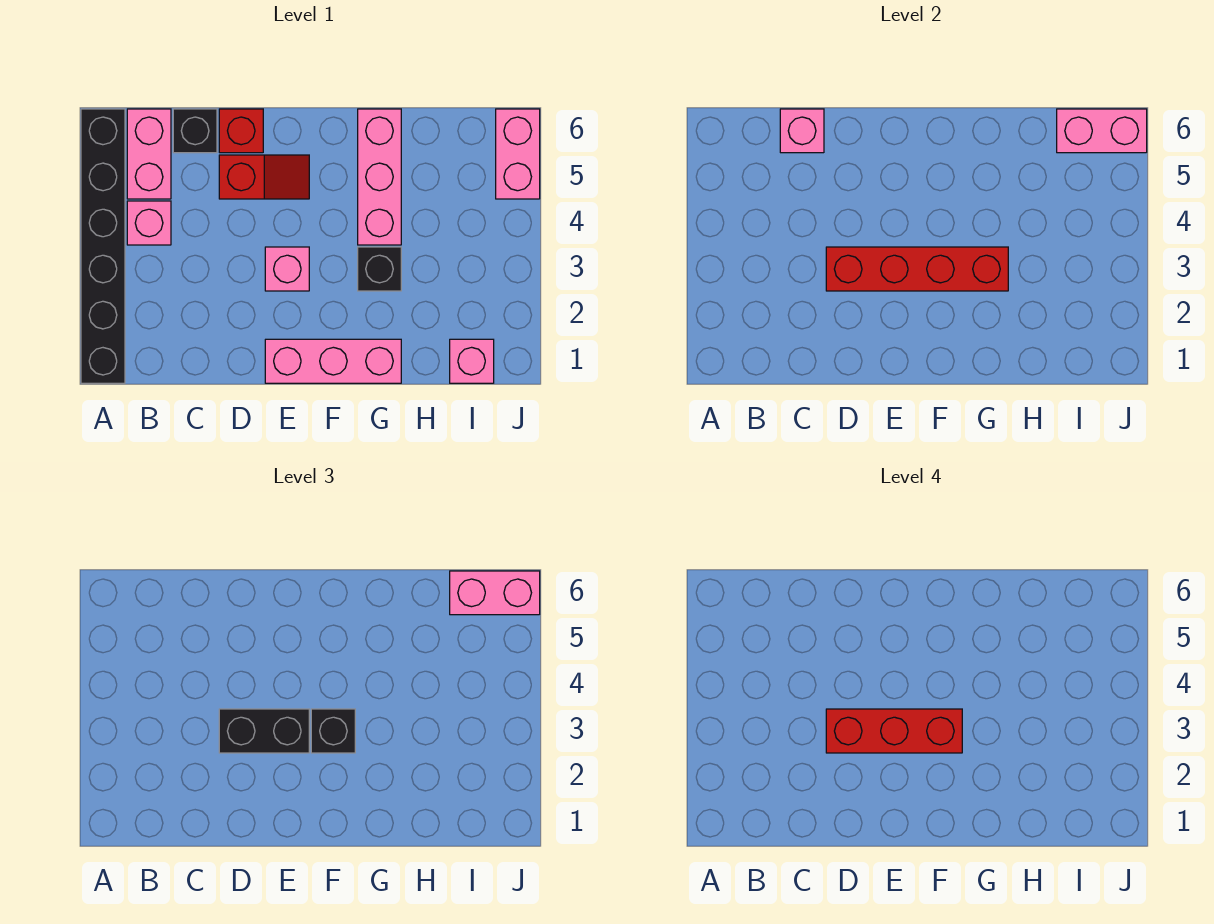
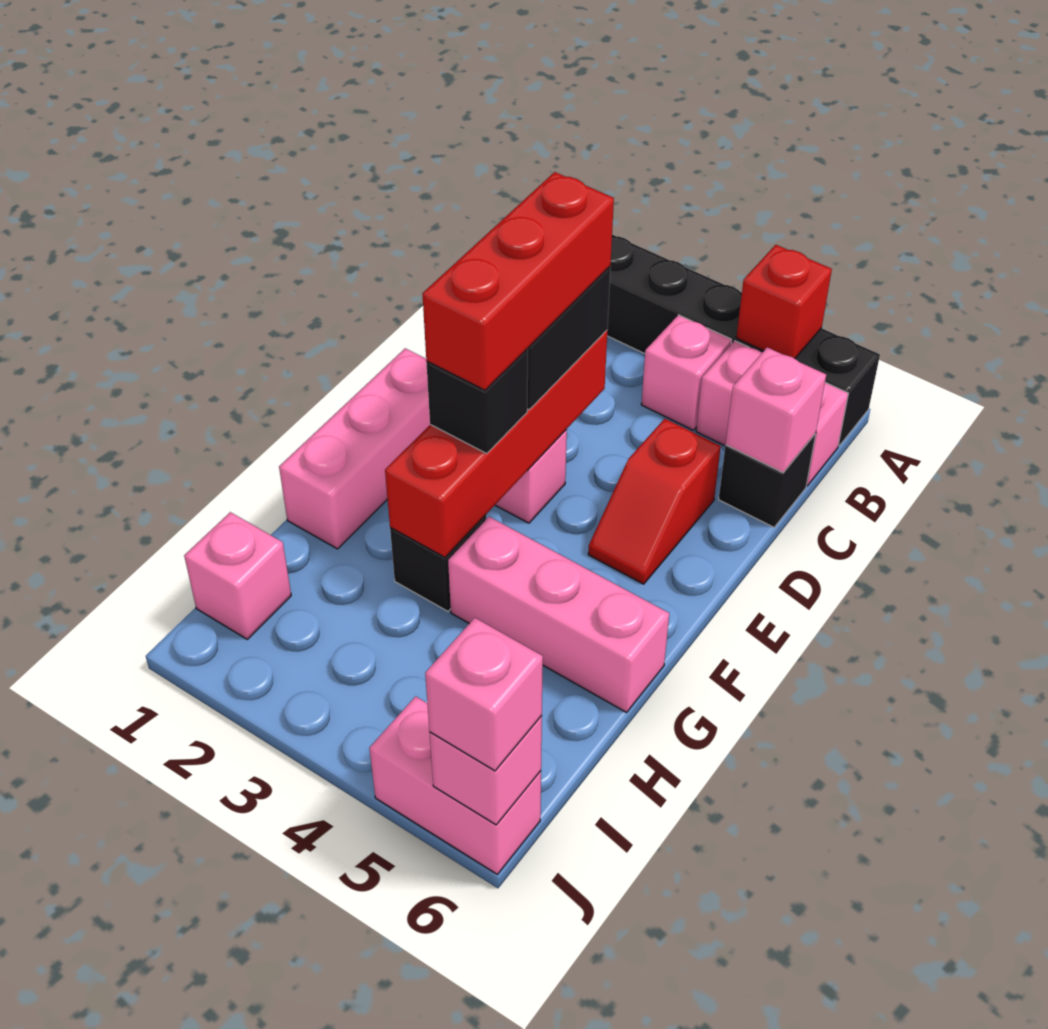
red 1x1 brick [219,109,263,153] -> red 1x1 brick moved to [736,245,832,359]
pink 1x2 brick [1057,109,1147,153] -> pink 1x1 brick [429,716,542,825]
pink 1x2 brick [450,571,540,615] -> pink 1x1 brick [425,618,543,771]

